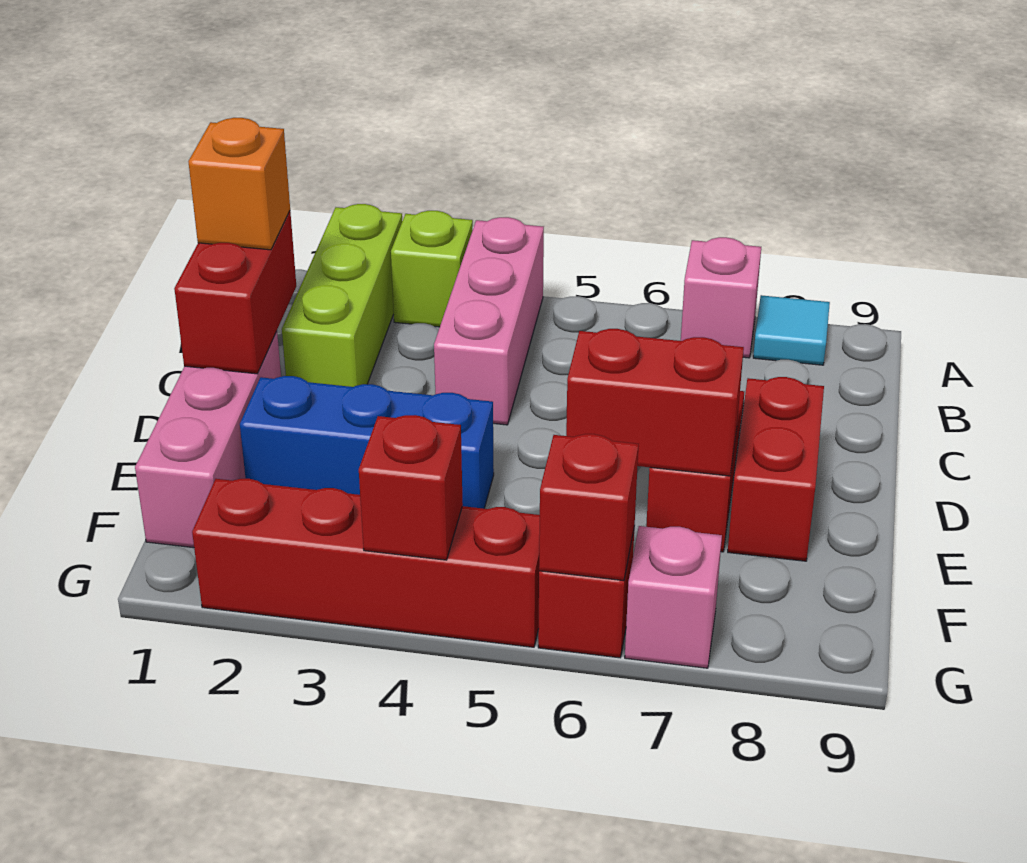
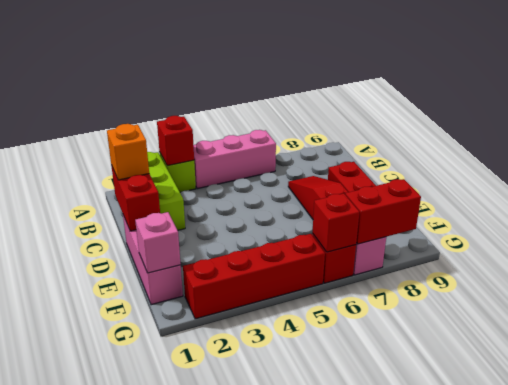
pink 1x3 brick [434,217,544,425] -> pink 1x3 brick turned to [193,130,276,189]
pink 1x1 brick [681,237,761,358] -> pink 1x1 brick moved to [135,212,181,273]
cyan 1x1 tile [753,295,830,365] -> none
blue 1x3 brick [240,376,494,509] -> none
red 1x2 brick [566,329,744,476] -> red 1x2 brick moved to [345,179,421,244]
red 1x1 brick [359,415,463,560] -> red 1x1 brick moved to [157,116,194,166]

